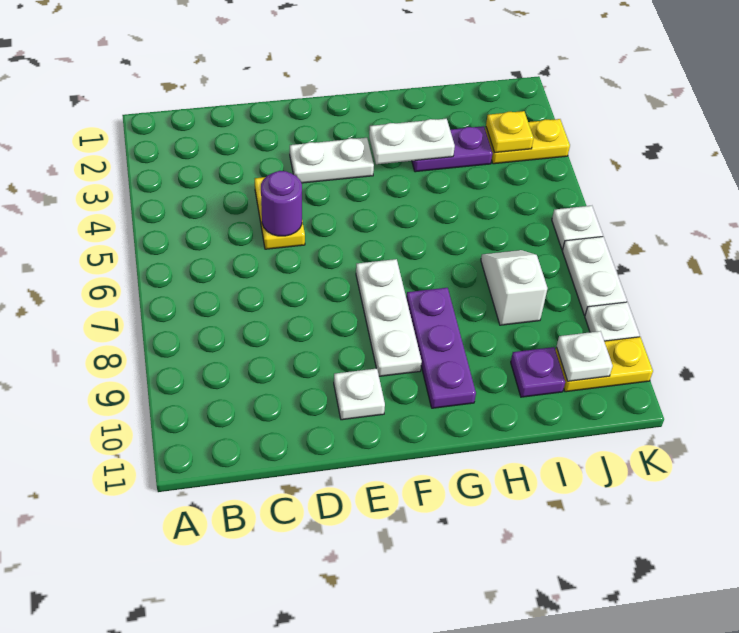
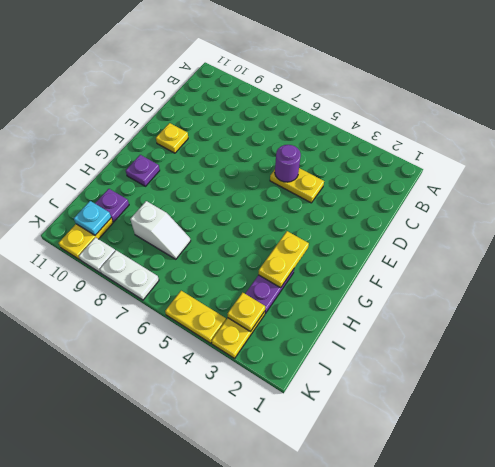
white 1x2 plate [290,138,374,183] -> none
white 1x1 plate [334,368,385,420] -> yellow 1x1 plate [156,123,188,153]
white 1x3 plate [356,259,422,376] -> none
white 1x2 plate [369,119,455,164] -> yellow 1x2 plate [258,231,309,288]
purple 1x3 plate [406,288,476,408] -> purple 1x1 plate [126,155,160,186]
white 1x1 plate [557,331,613,381] -> cyan 1x1 plate [74,201,111,235]
none -> yellow 1x2 plate [165,291,226,343]
white 1x1 plate [552,206,603,250] -> none

